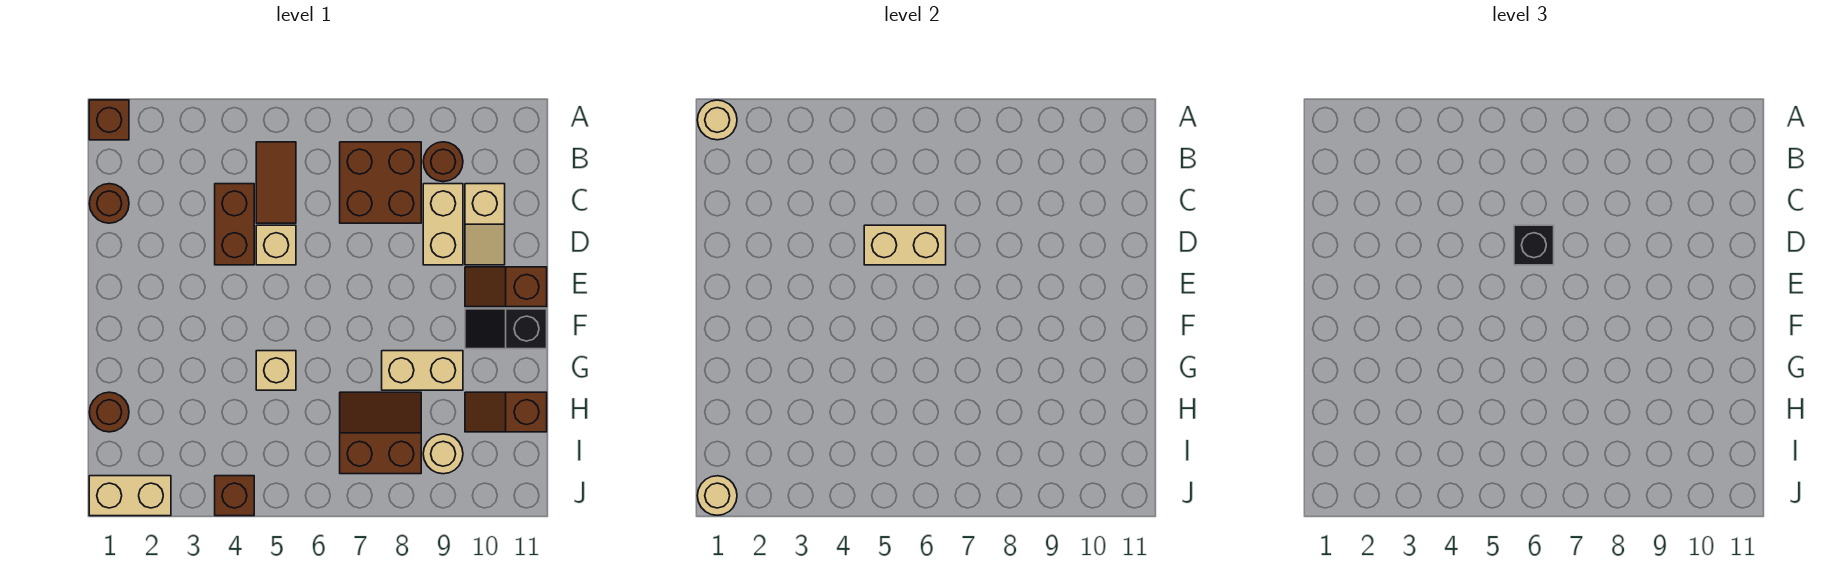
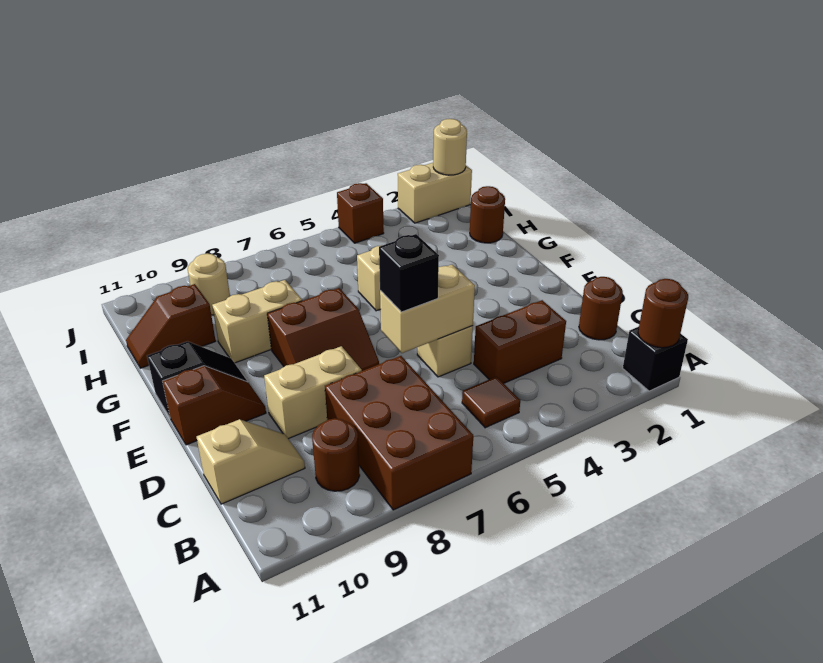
brown 1x1 brick [89,100,129,140] -> black 1x1 brick [623,327,688,391]
tan 1x1 round brick [697,100,737,140] -> brown 1x1 round brick [638,279,688,348]
brown 1x2 tile [256,142,296,223] -> brown 1x1 tile [462,377,520,428]
brown 2x2 brick [340,142,421,223] -> brown 2x3 brick [325,356,473,510]
brown 1x2 brick [215,184,254,265] -> brown 1x2 brick turned to [474,300,566,383]
tan 1x2 brick [423,184,463,265] -> tan 1x2 brick turned to [264,346,362,439]
tan 1x2 slope [465,184,505,265] -> tan 1x2 slope turned to [197,419,305,504]
brown 2x2 slope [340,392,421,474] -> brown 2x2 slope moved to [267,288,379,371]
brown 1x2 slope [465,392,547,432] -> brown 1x2 slope turned to [126,284,216,368]

